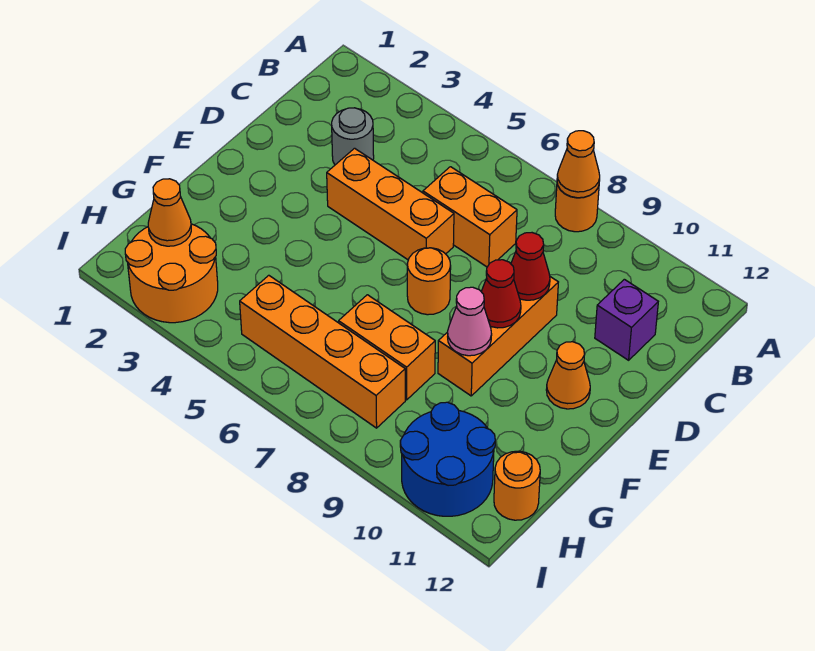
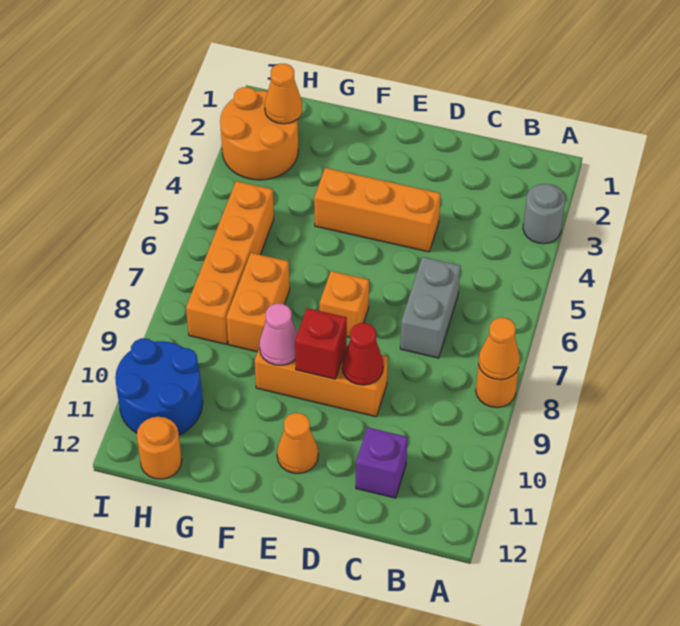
grey 1x1 round brick [332,108,374,165] -> grey 1x1 round brick moved to [523,184,565,244]
orange 1x2 brick [423,167,517,267] -> grey 1x2 brick [400,257,461,358]
orange 1x3 brick [327,148,454,260] -> orange 1x3 brick turned to [314,168,441,252]
orange 1x1 round brick [407,248,451,315] -> orange 1x1 brick [320,271,369,337]
red 1x1 cone [481,260,521,328] -> red 1x1 brick [295,308,347,379]

